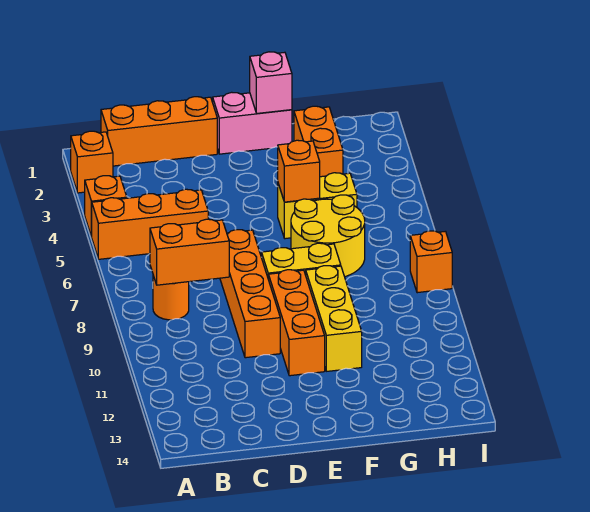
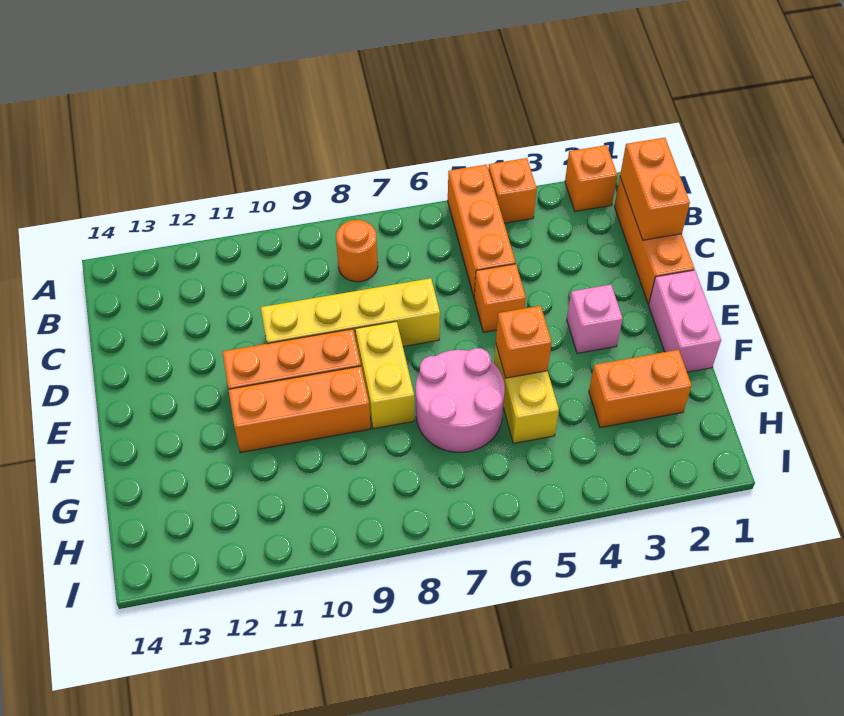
orange 1x2 brick [150,219,229,285] -> orange 1x2 brick moved to [620,138,690,240]
orange 1x4 brick [220,230,280,358] -> yellow 1x4 brick [261,278,440,346]
pink 1x1 brick [250,52,292,113] -> pink 1x1 brick moved to [567,285,623,353]
yellow 2x2 round brick [291,195,365,277] -> pink 2x2 round brick [416,348,505,452]
yellow 1x3 brick [306,266,362,371] -> orange 1x3 brick [228,366,371,453]
orange 1x1 brick [410,231,452,293] -> orange 1x1 brick moved to [474,264,526,332]

